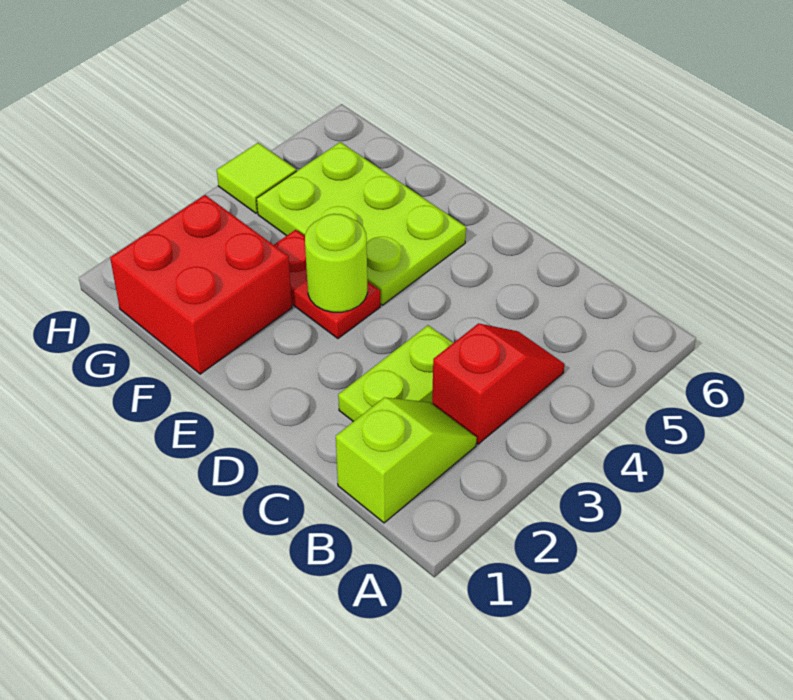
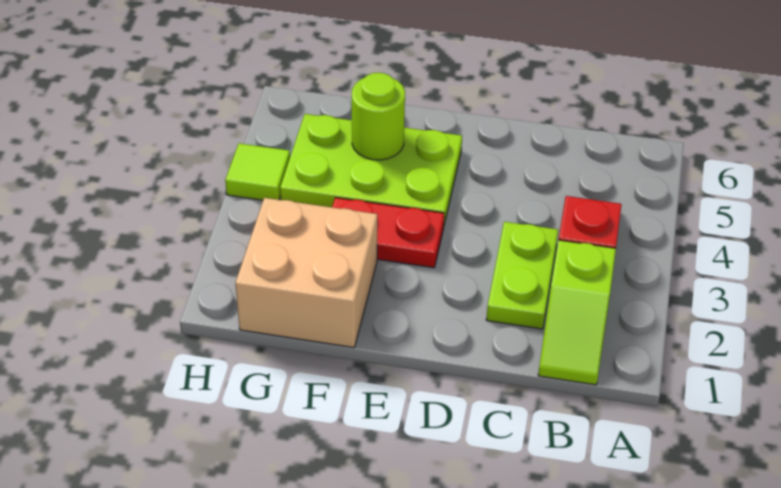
lime 1x2 slope [336,398,477,523] -> lime 1x2 slope turned to [538,240,616,385]
lime 1x1 round brick [305,214,367,312] -> lime 1x1 round brick moved to [352,73,405,160]
red 2x2 brick [110,195,292,374] -> tan 2x2 brick [235,198,377,348]

